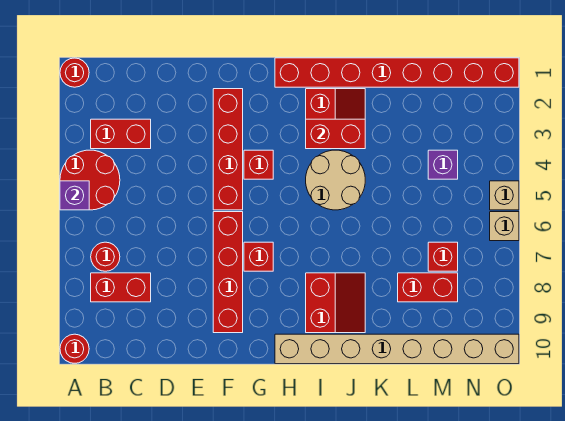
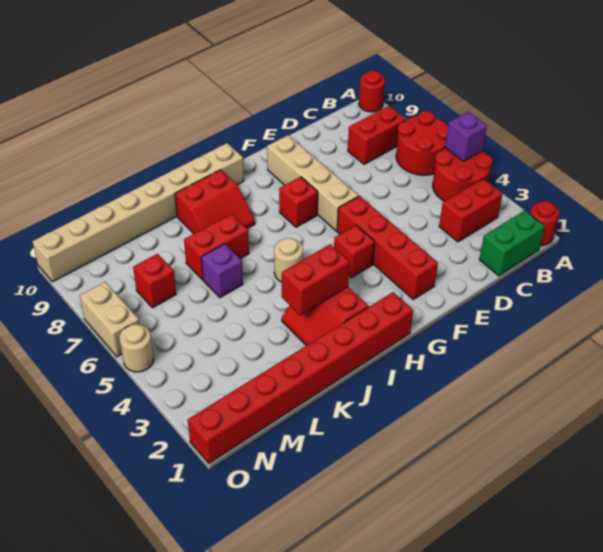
none -> green 1x2 brick [479,210,545,276]
red 1x1 round brick [91,242,120,271] -> red 2x2 round brick [396,111,448,175]
red 1x4 brick [213,212,243,333] -> tan 1x4 brick [267,135,359,231]
tan 2x2 round brick [306,150,365,210] -> tan 1x1 round brick [274,238,303,282]
red 2x2 slope [306,273,365,333] -> red 2x2 slope turned to [175,170,255,234]
red 1x2 brick [398,273,458,302] -> red 1x2 brick moved to [184,214,249,280]
purple 1x1 brick [428,150,458,179] -> purple 1x1 brick moved to [201,244,243,298]
tan 1x1 brick [490,181,519,210] -> tan 1x1 round brick [119,324,154,372]
tan 1x1 brick [490,212,519,241] -> tan 1x2 brick [80,282,140,357]

